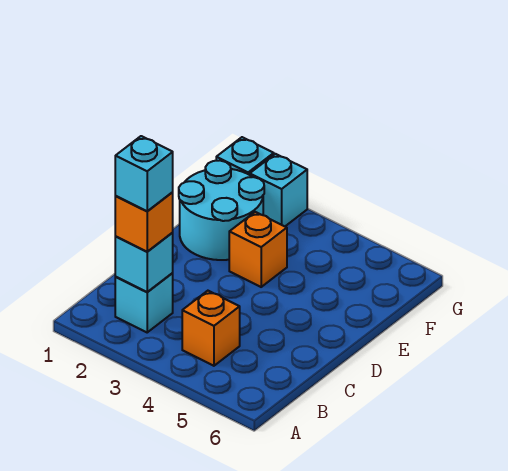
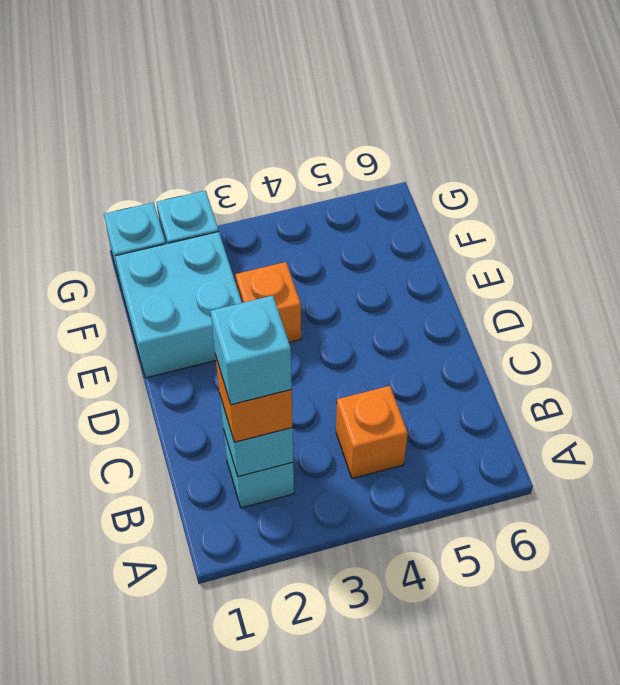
cyan 2x2 round brick [179,161,264,260] -> cyan 2x2 brick [115,232,242,378]

